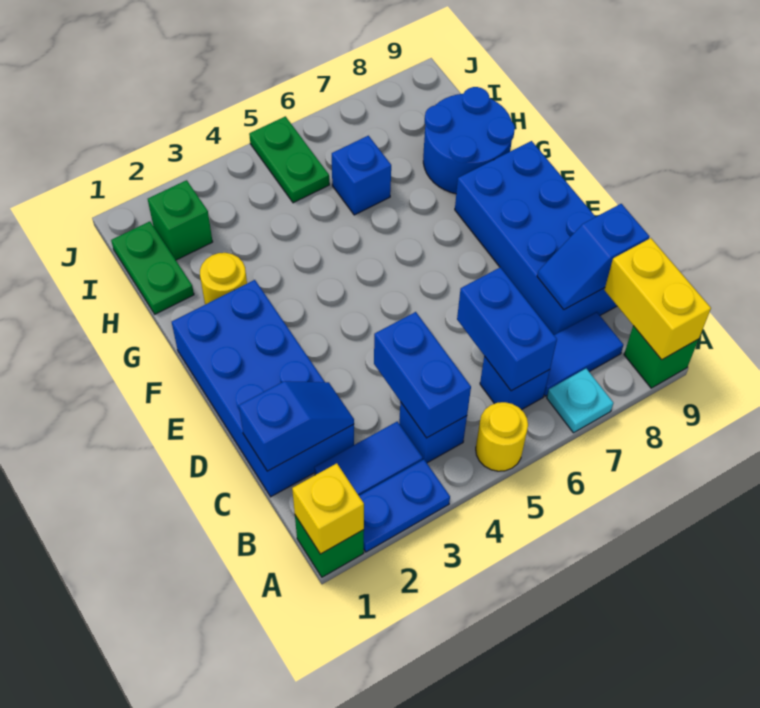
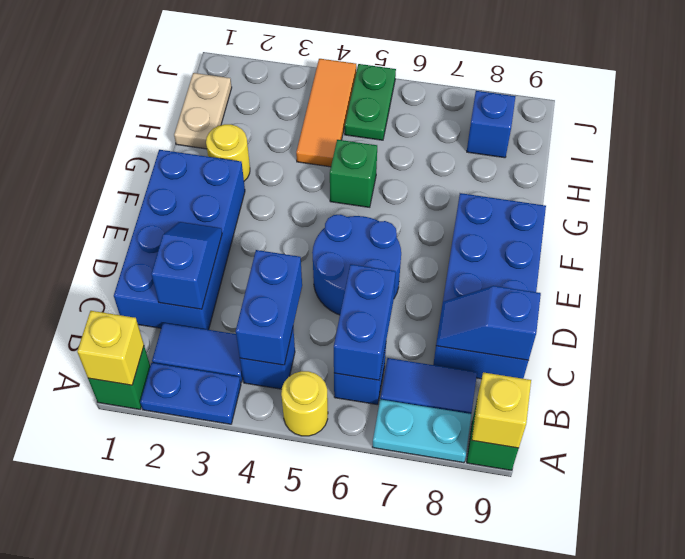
cyan 1x1 plate [547,369,613,433] -> cyan 1x2 plate [373,399,471,463]
yellow 1x2 brick [604,238,711,360] -> yellow 1x1 brick [472,372,531,448]
blue 1x2 slope [239,381,354,471] -> blue 1x2 slope turned to [151,222,222,309]
blue 2x2 round brick [423,87,515,194] -> blue 2x2 round brick moved to [312,215,401,315]
green 1x2 plate [111,222,194,314] -> tan 1x2 plate [174,73,232,149]
none -> orange 1x3 tile [296,59,356,167]
blue 1x1 brick [332,136,391,215] -> blue 1x1 brick moved to [467,91,516,158]
green 1x1 brick [148,180,213,260] -> green 1x1 brick moved to [330,140,377,207]

